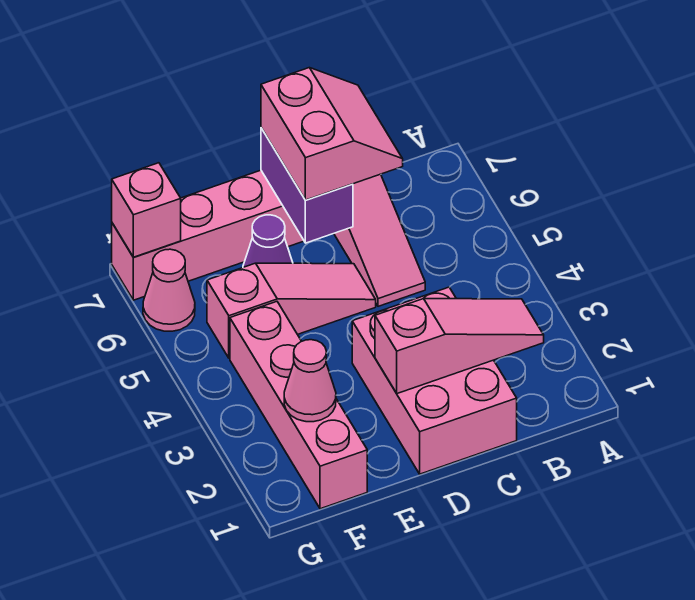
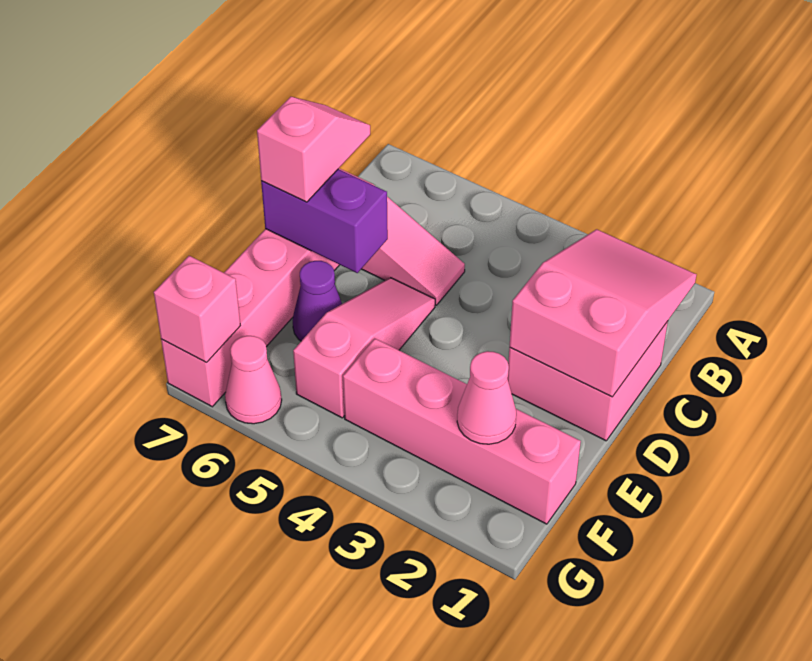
pink 1x3 slope [375,299,544,394] -> pink 2x3 slope [509,229,696,397]
pink 2x3 brick [352,287,517,474] -> pink 2x2 brick [507,321,668,441]
pink 2x2 slope [261,68,403,200] -> pink 1x2 slope [257,97,370,202]

